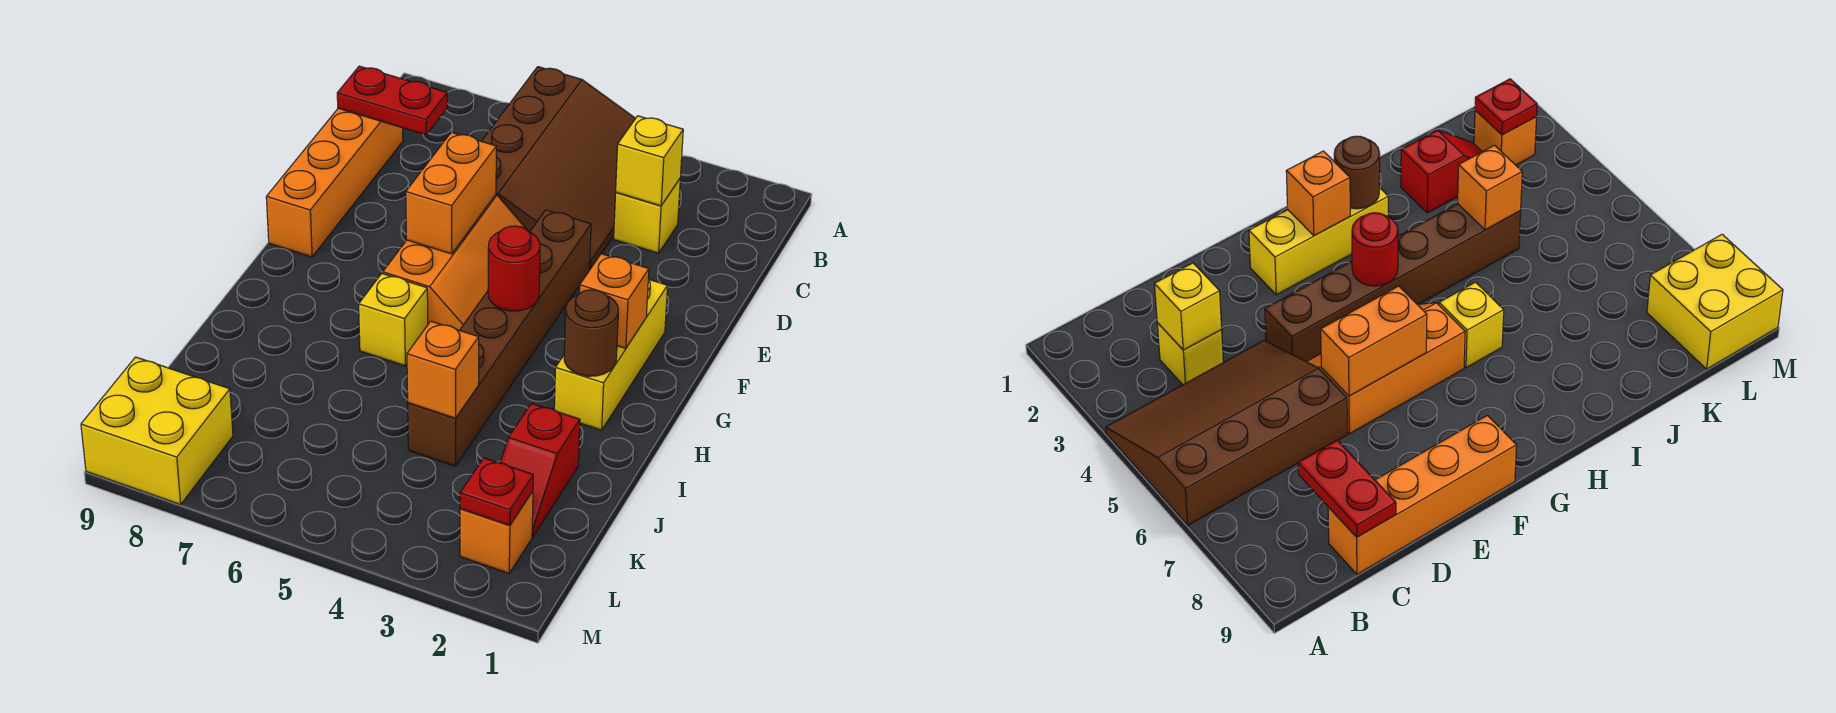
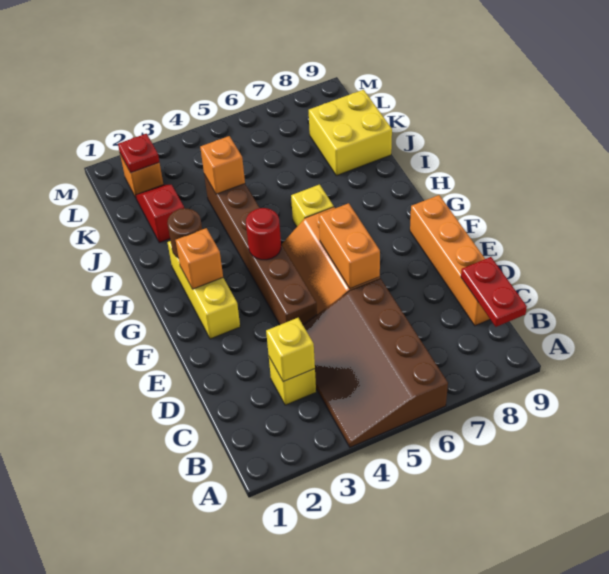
red 1x2 plate [337,66,447,135] -> red 1x2 plate turned to [461,257,527,327]
yellow 2x2 brick [81,357,233,505] -> yellow 2x2 brick moved to [309,90,392,176]

